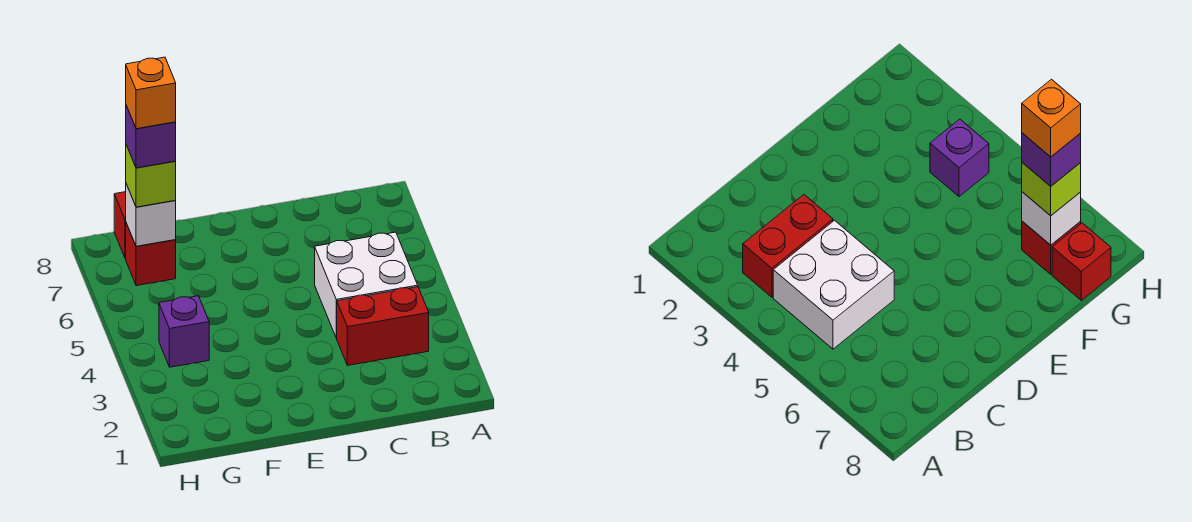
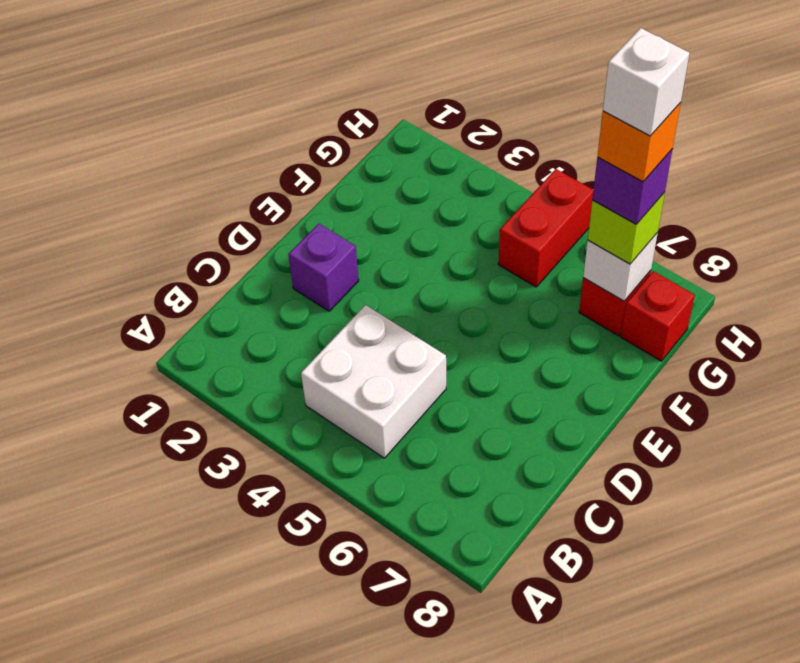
red 1x2 brick [337,287,429,365] -> red 1x2 brick moved to [498,169,593,287]
purple 1x1 brick [159,296,209,367] -> purple 1x1 brick moved to [288,224,359,311]
none -> white 1x1 brick [603,28,689,136]

